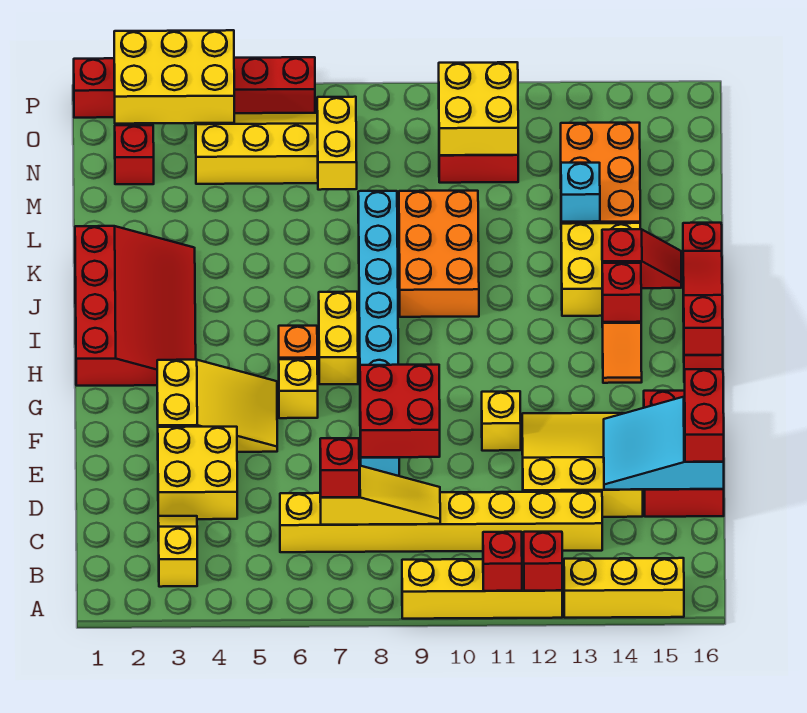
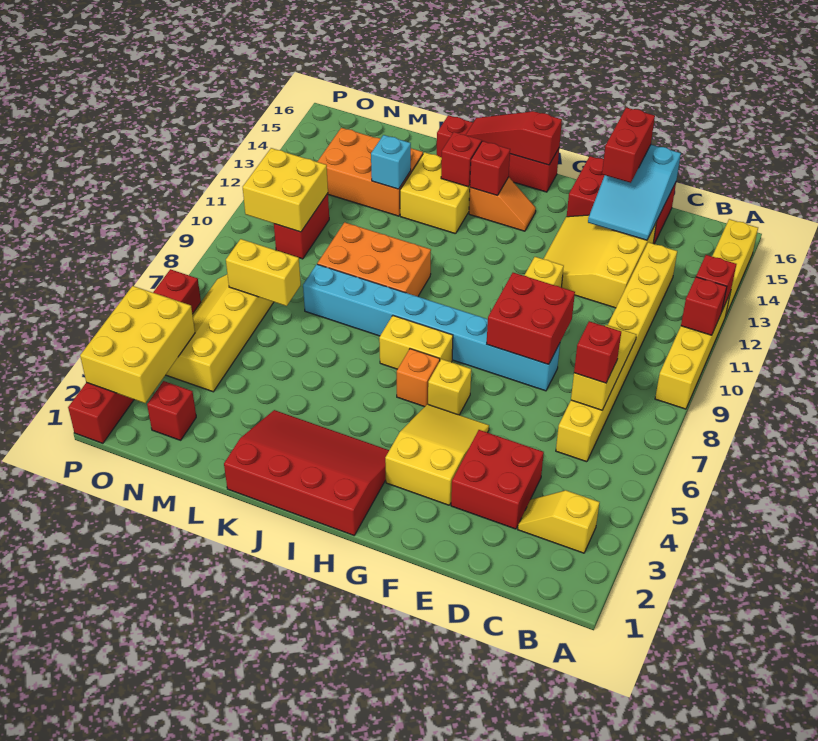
yellow 2x2 brick [158,427,237,519] -> red 2x2 brick [451,430,544,529]
red 1x2 brick [685,369,724,462] -> red 1x2 brick turned to [602,108,655,183]

